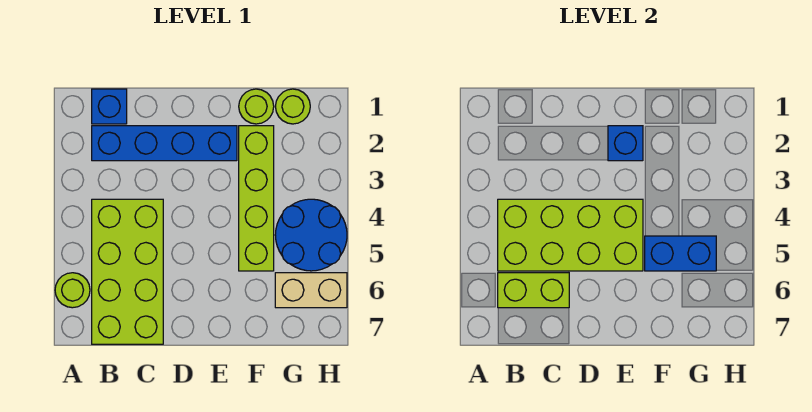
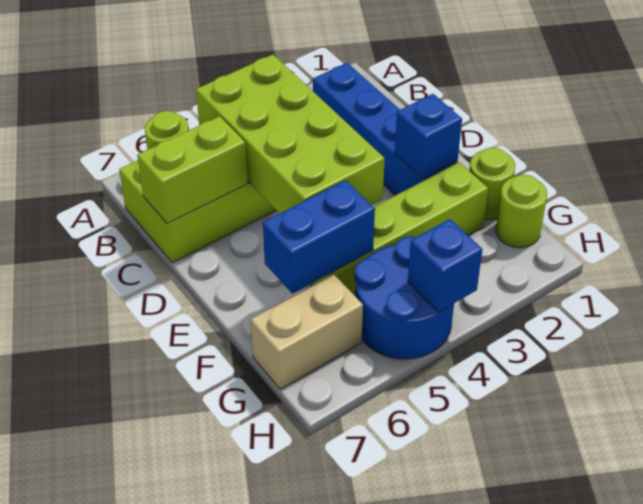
blue 1x1 brick [92,89,127,124] -> blue 1x1 brick moved to [408,219,482,312]
lime 1x2 brick [498,273,569,308] -> lime 1x2 brick turned to [137,116,248,223]
blue 1x2 brick [645,236,716,271] -> blue 1x2 brick turned to [263,180,375,294]
tan 1x2 brick [275,273,347,308] -> tan 1x2 brick turned to [251,274,363,389]

